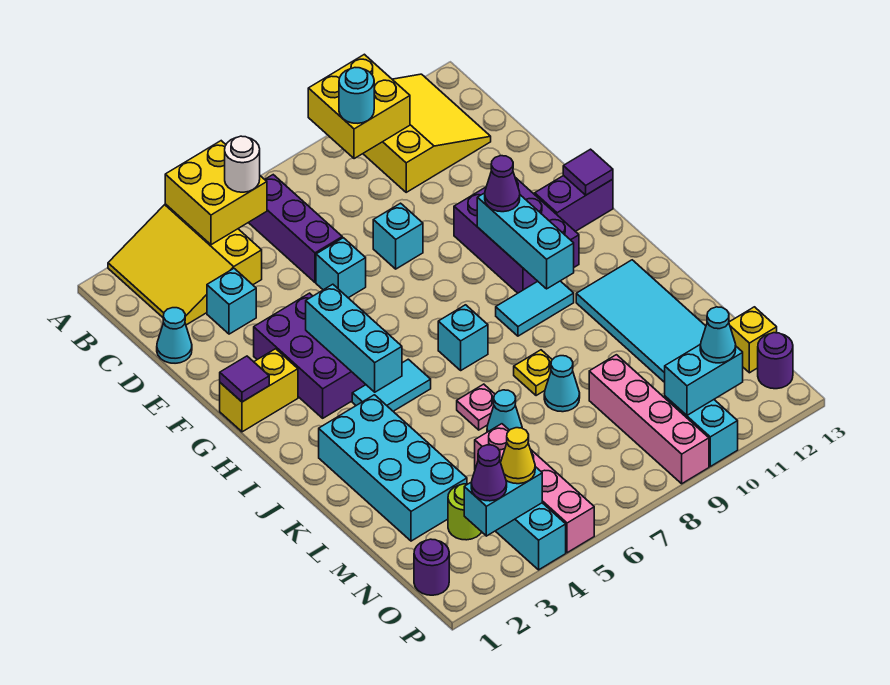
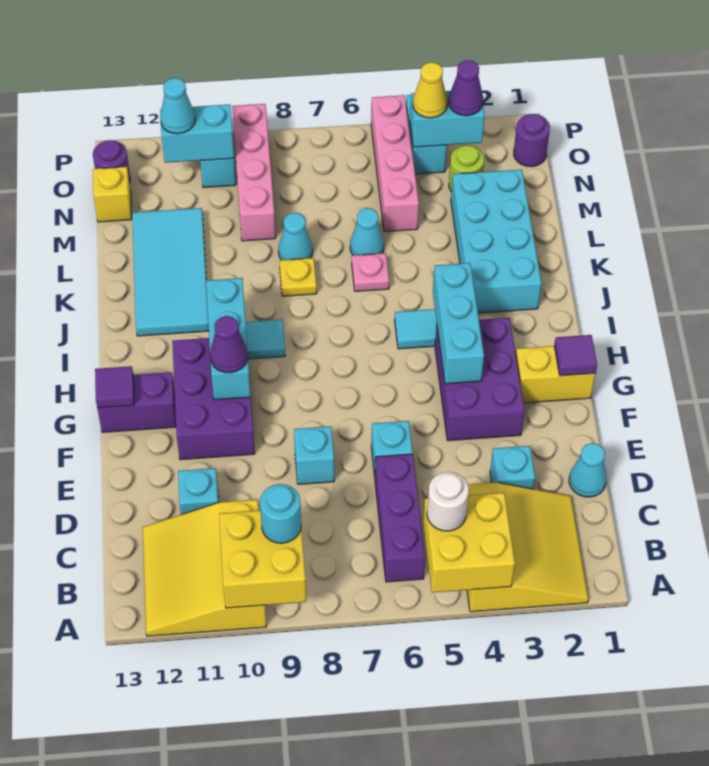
cyan 1x1 brick [438,305,488,370] -> cyan 1x1 brick moved to [178,468,219,514]

